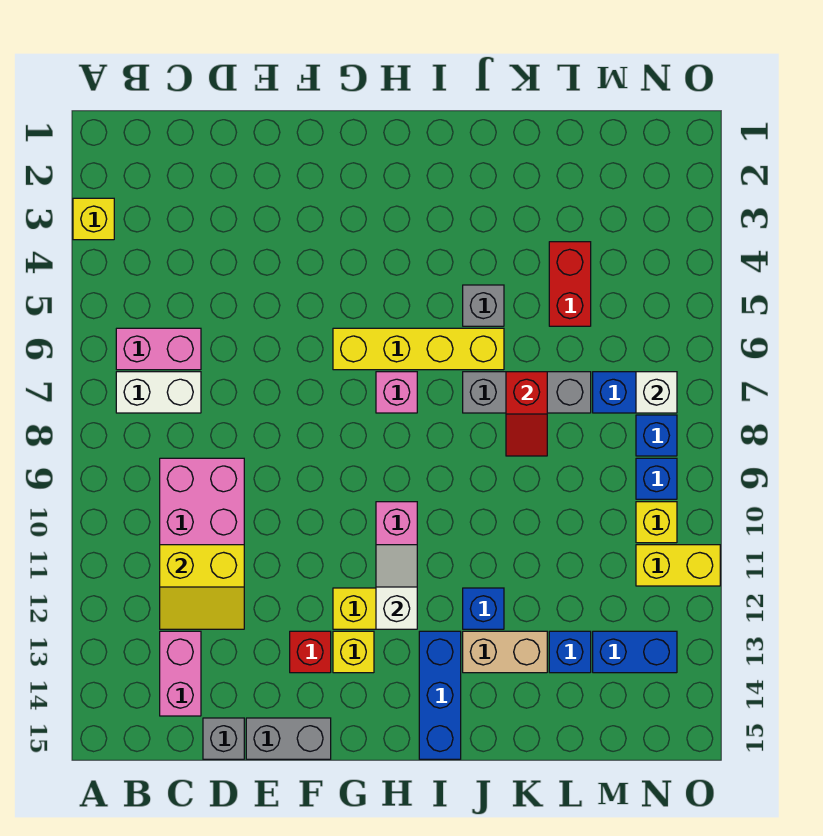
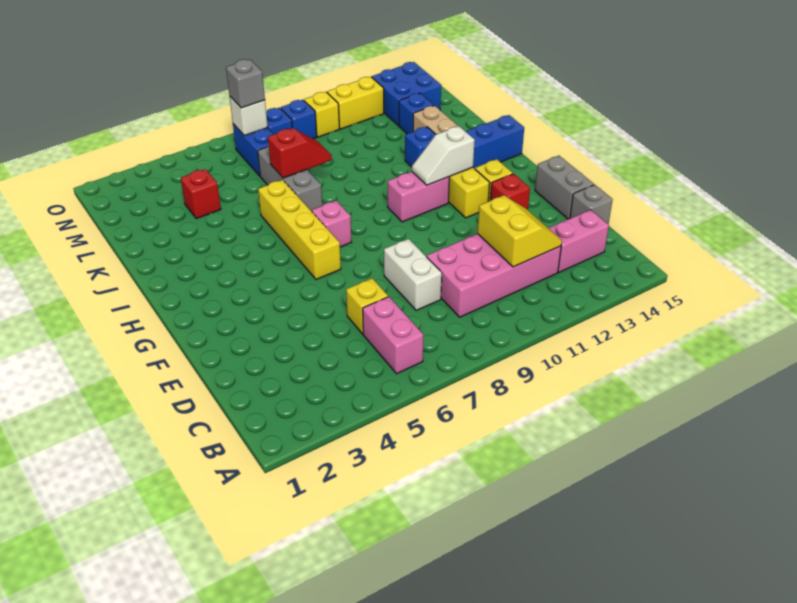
yellow 1x1 brick [73,198,114,240] -> yellow 1x1 brick moved to [346,278,388,334]
white 1x2 brick [116,372,201,413] -> white 1x2 brick moved to [384,239,442,310]
grey 1x1 brick [463,285,504,326] -> grey 1x1 brick moved to [226,59,265,108]
red 1x2 brick [549,242,591,326] -> red 1x1 brick [181,169,221,219]
blue 1x2 brick [593,631,677,673] -> blue 2x2 brick [372,62,441,126]
yellow 1x2 brick [636,545,720,586] -> yellow 1x2 brick turned to [327,77,384,129]

